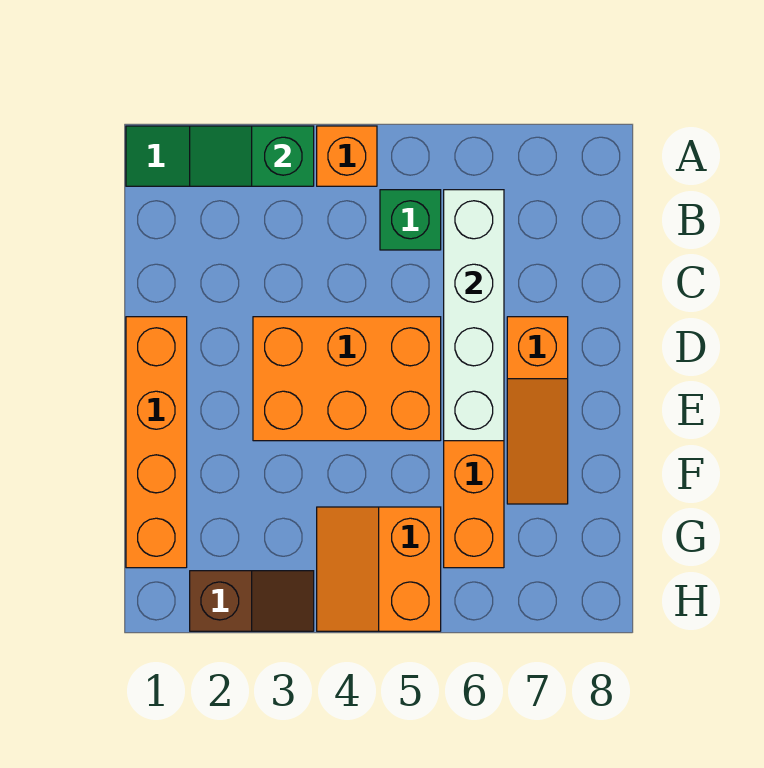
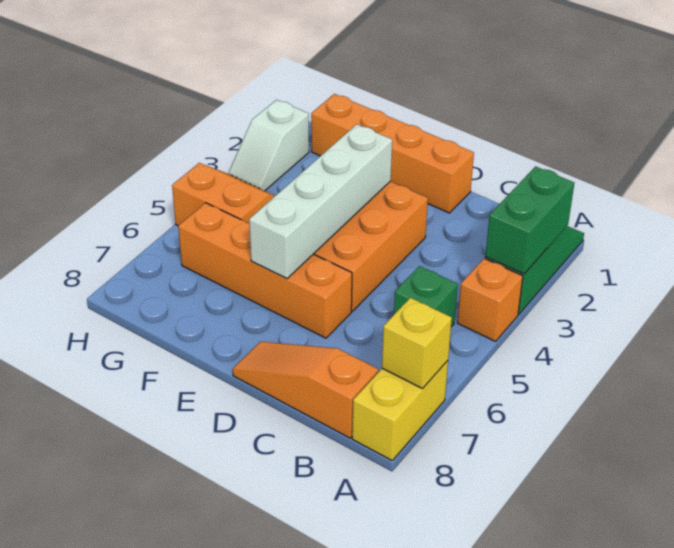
green 1x2 slope [190,126,314,186] -> green 1x2 brick [485,167,574,274]
none -> yellow 1x2 brick [352,361,448,460]
none -> yellow 1x1 brick [382,298,452,389]
white 1x4 brick [444,190,504,441] -> white 1x4 brick turned to [249,124,392,279]
orange 1x3 slope [507,317,568,504] -> orange 1x3 slope moved to [233,342,378,438]
brown 1x2 slope [190,571,314,631] -> white 1x2 slope [229,100,309,191]

